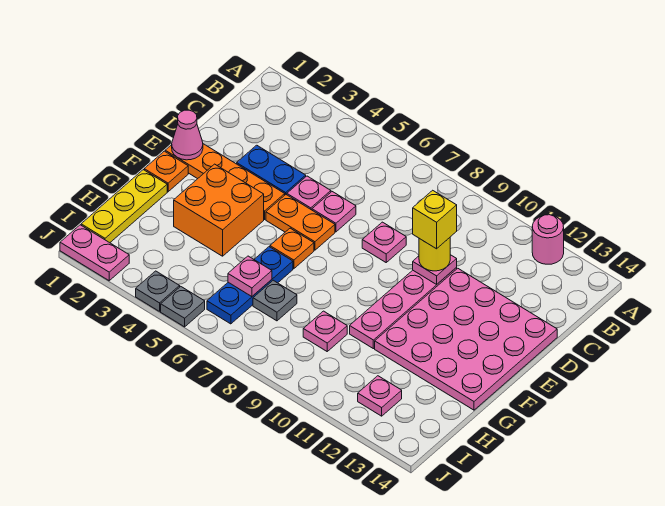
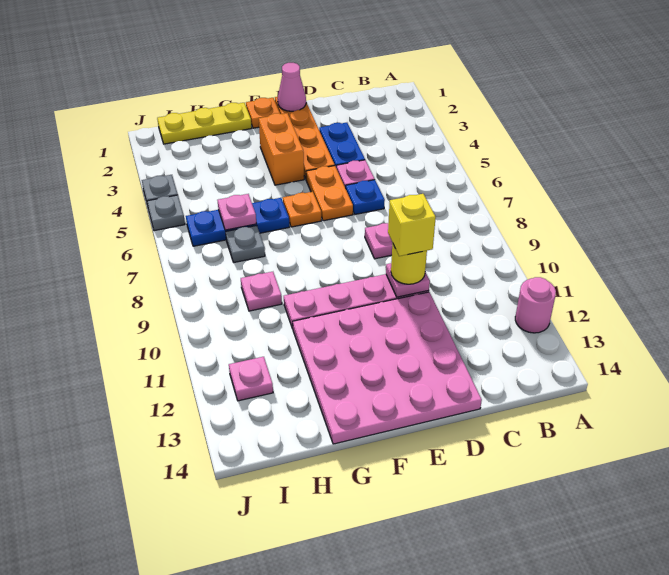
pink 1x1 plate [312,192,356,232] -> blue 1x1 plate [346,180,385,214]
orange 2x2 brick [174,164,264,256] -> orange 1x2 brick [259,113,304,185]
pink 1x2 plate [60,225,129,281] -> none

